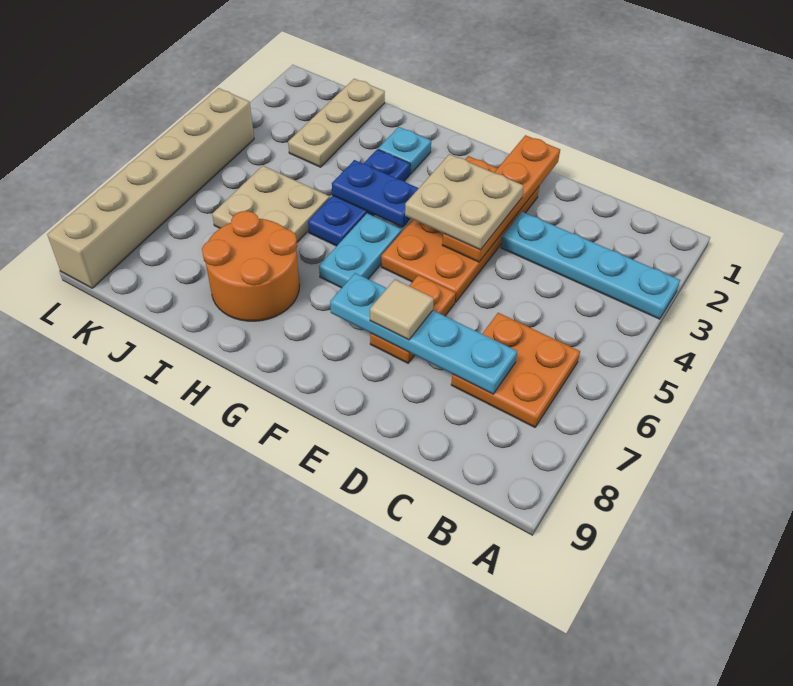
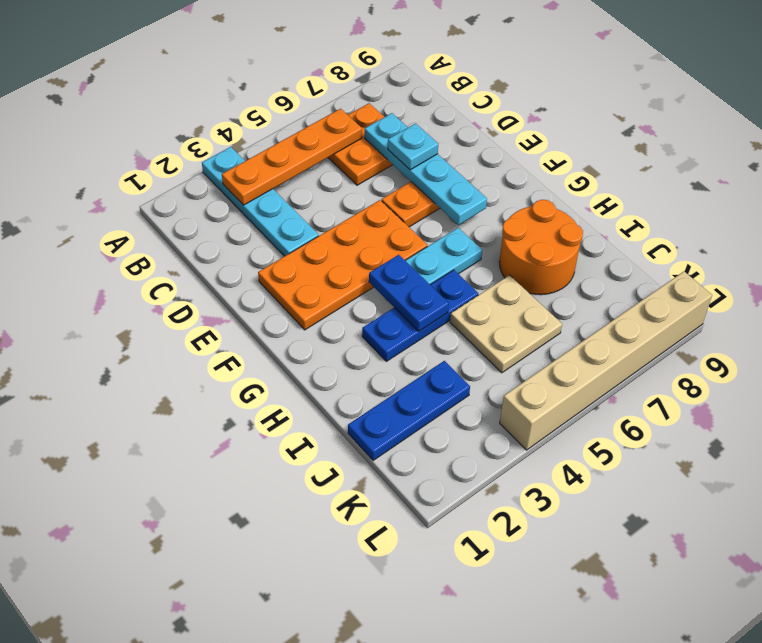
orange 1x4 plate [442,135,560,262] -> orange 1x4 plate moved to [222,109,362,205]
tan 2x2 plate [405,154,524,250] -> none
tan 1x1 tile [370,279,434,340] -> none
cyan 1x1 plate [378,127,431,174] -> cyan 1x1 plate moved to [388,124,438,170]
tan 1x3 plate [288,79,385,167] -> blue 1x3 plate [348,361,470,461]

